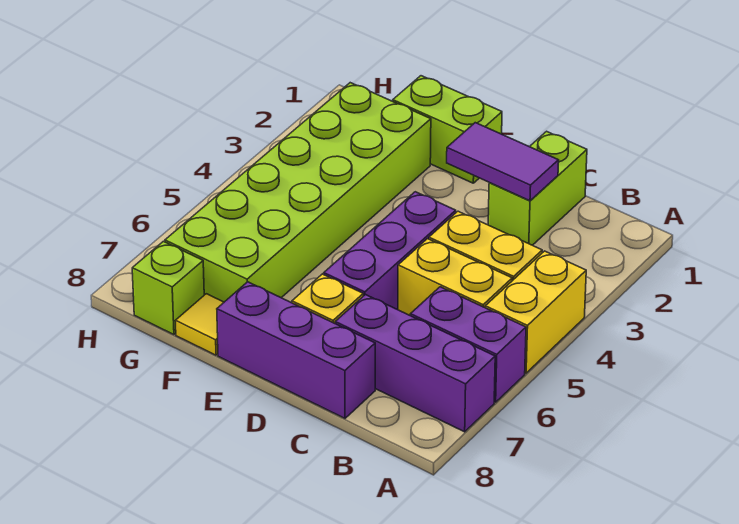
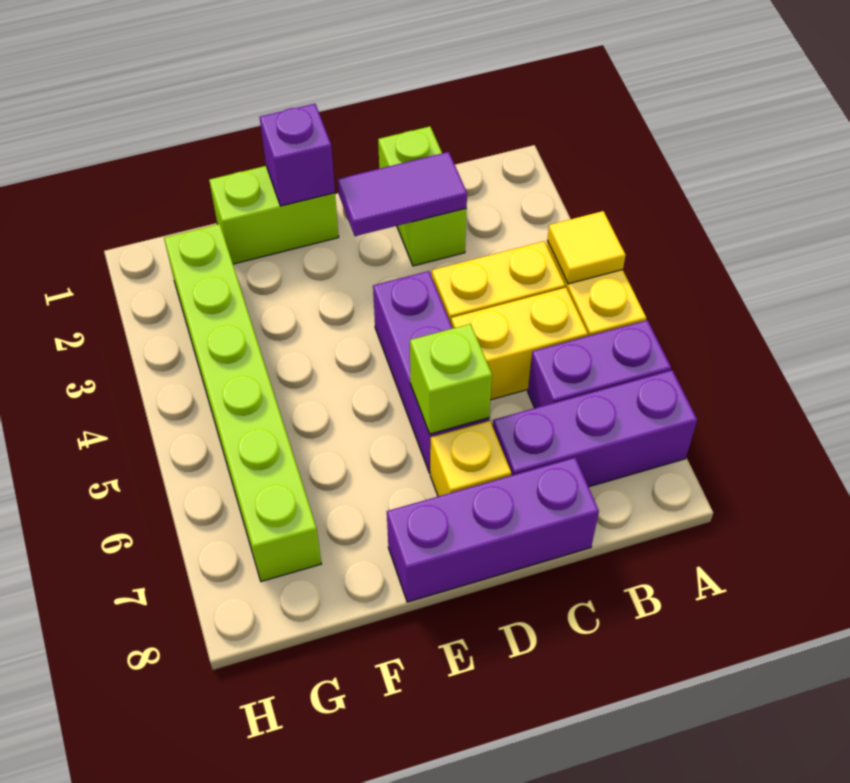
none -> purple 1x1 brick [260,104,335,206]
lime 2x6 brick [165,83,431,302] -> lime 1x6 brick [164,224,321,582]
yellow 1x1 tile [176,294,224,355] -> yellow 1x1 tile moved to [547,211,626,284]
lime 1x1 brick [132,241,204,335] -> lime 1x1 brick moved to [410,324,492,434]

